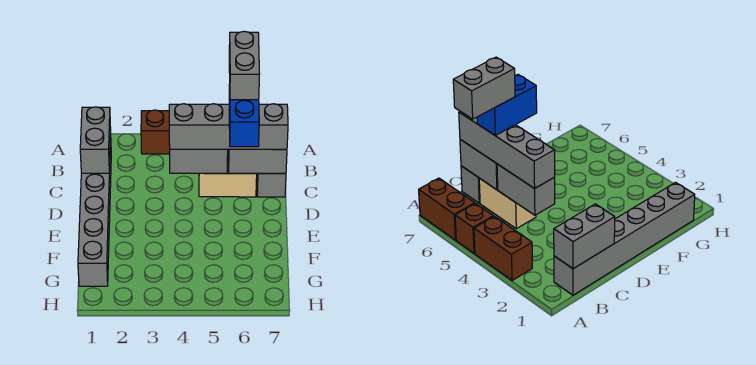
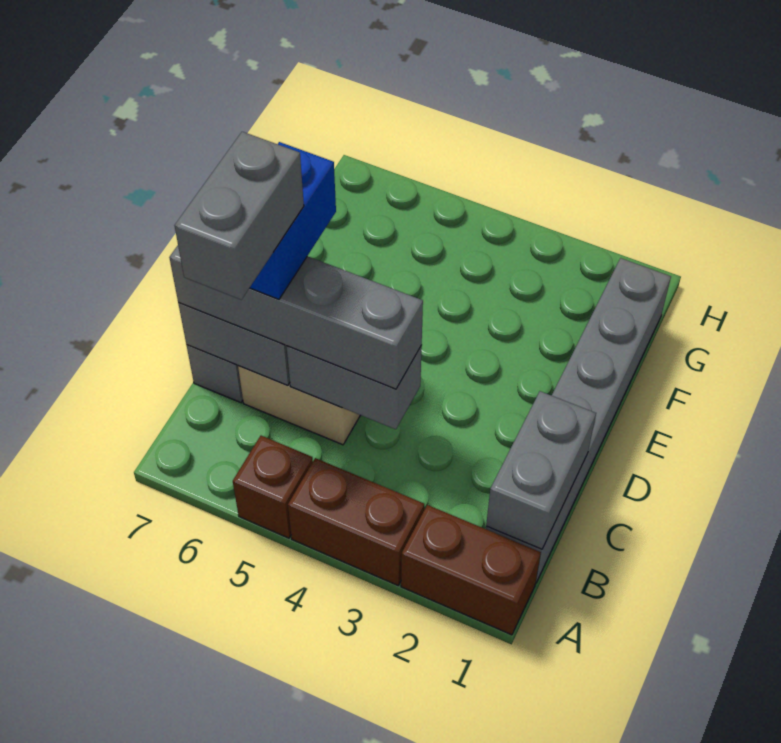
brown 1x2 brick [419,178,475,240] -> brown 1x2 brick moved to [401,505,541,635]

